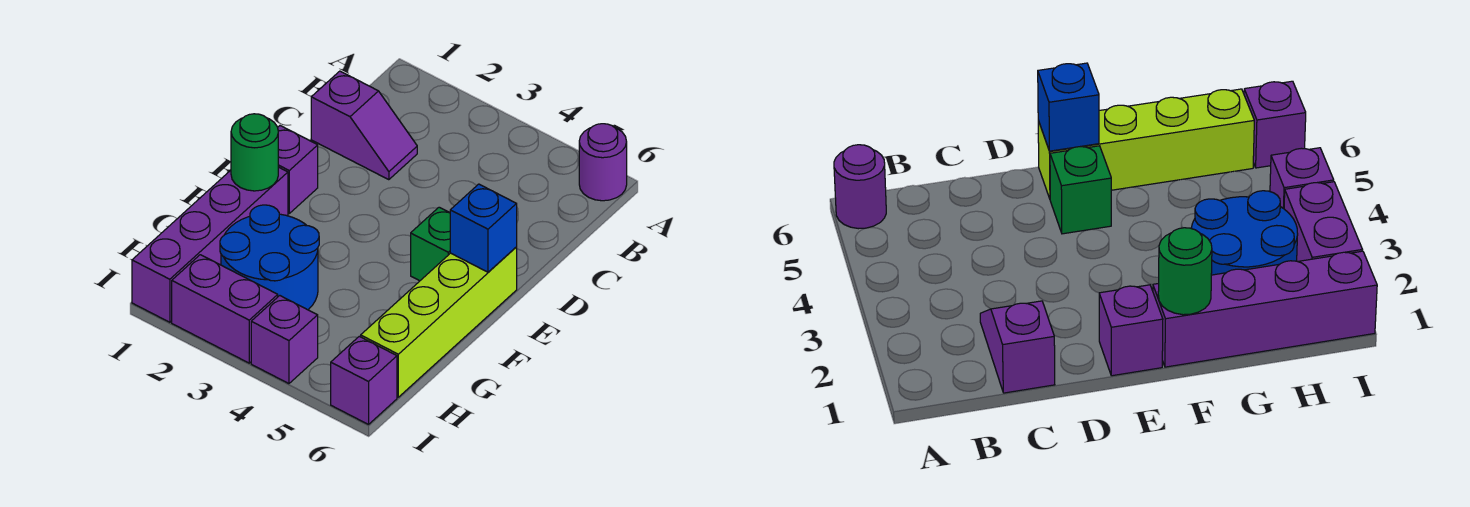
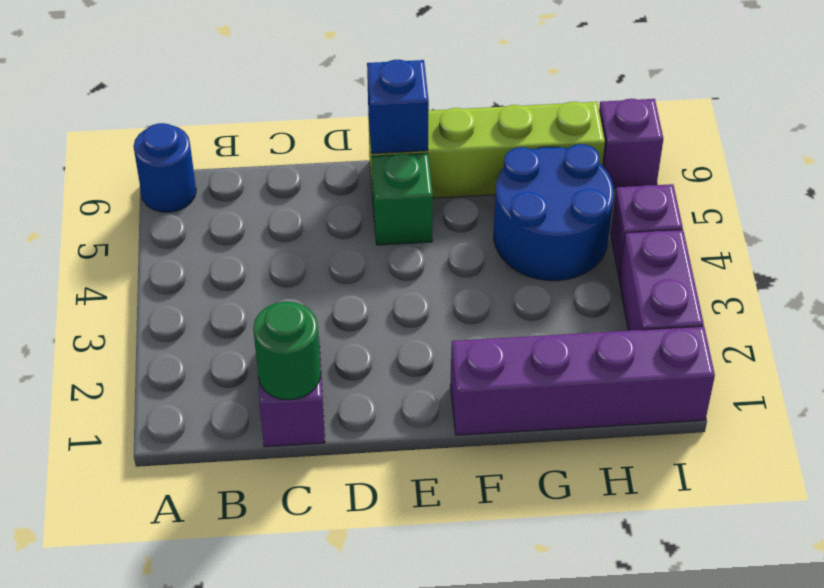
purple 1x1 round brick [579,124,627,201] -> blue 1x1 round brick [133,123,196,212]
purple 1x1 brick [278,126,318,213] -> none
green 1x1 round brick [231,114,278,191] -> green 1x1 round brick moved to [253,302,321,400]
blue 2x2 round brick [220,205,319,310] -> blue 2x2 round brick moved to [494,144,614,281]

